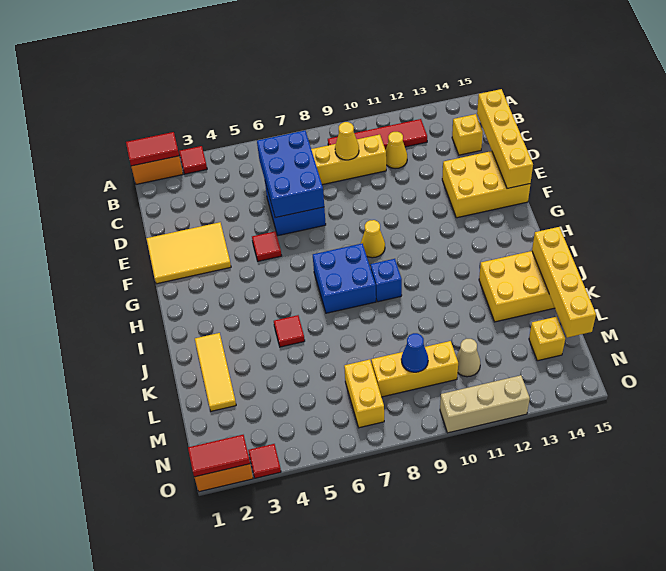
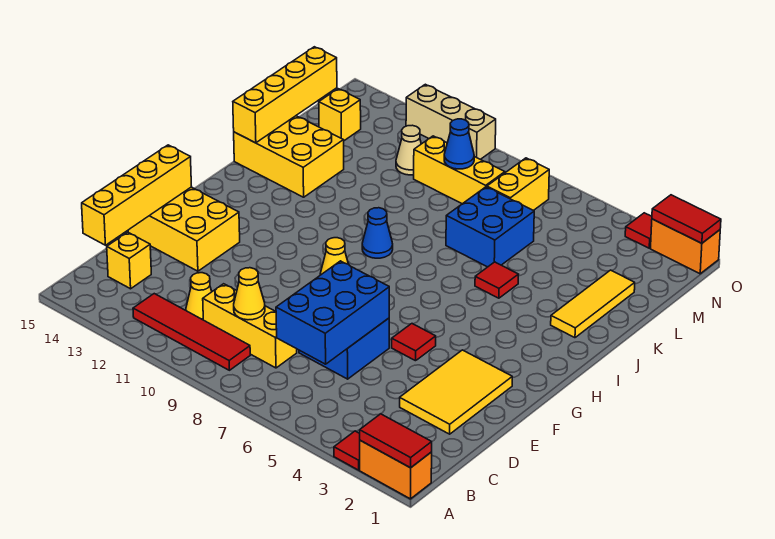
yellow 2x3 tile [146,222,231,284] -> yellow 2x3 tile turned to [400,350,512,434]
blue 2x2 brick [313,244,376,313] -> blue 2x2 brick moved to [446,187,534,267]
blue 1x1 brick [370,259,402,302] -> blue 1x1 cone [362,208,393,258]

